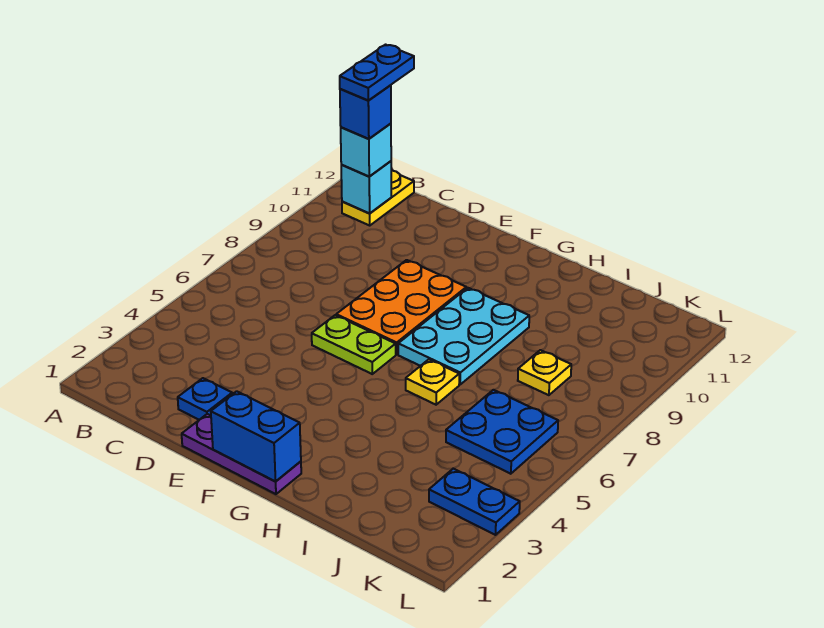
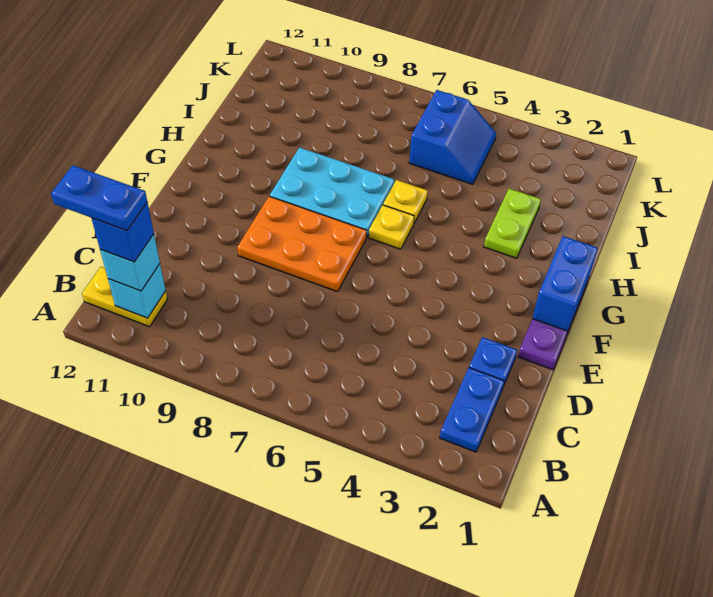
lime 1x2 plate [312,315,396,374] -> lime 1x2 plate moved to [484,189,541,258]
blue 2x2 plate [446,390,558,474] -> blue 2x2 slope [409,90,496,184]
yellow 1x1 plate [518,350,571,395] -> yellow 1x1 plate moved to [369,205,414,249]
blue 1x2 plate [429,468,520,535] -> blue 1x2 plate moved to [440,368,504,452]

